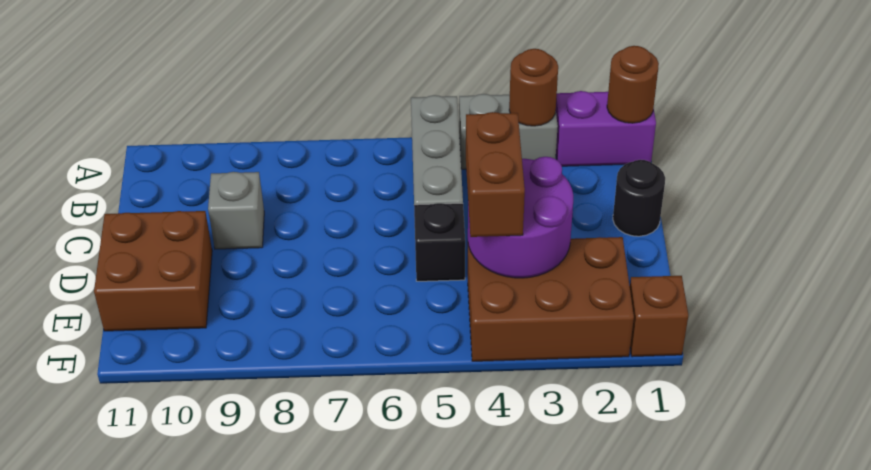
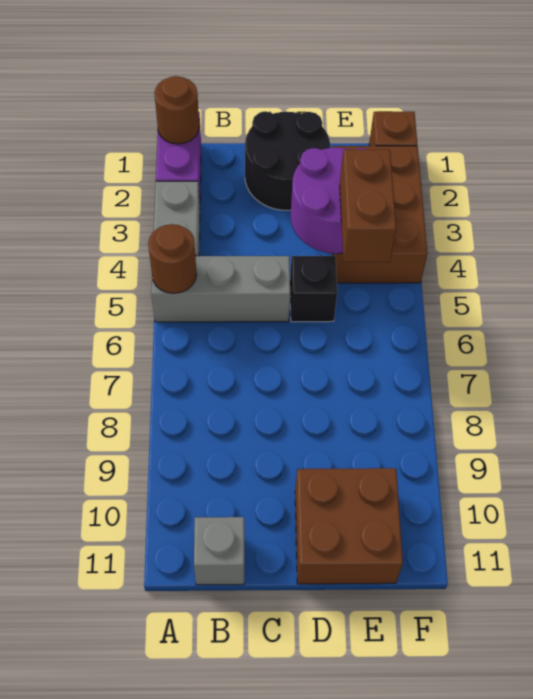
brown 1x1 round brick [509,49,558,126] -> brown 1x1 round brick moved to [148,224,197,293]
black 1x1 round brick [613,160,665,236] -> black 2x2 round brick [245,112,330,210]
grey 1x1 brick [208,172,264,249] -> grey 1x1 brick moved to [194,517,244,585]
brown 1x2 brick [466,112,525,237] -> brown 1x2 brick turned to [340,150,396,262]

